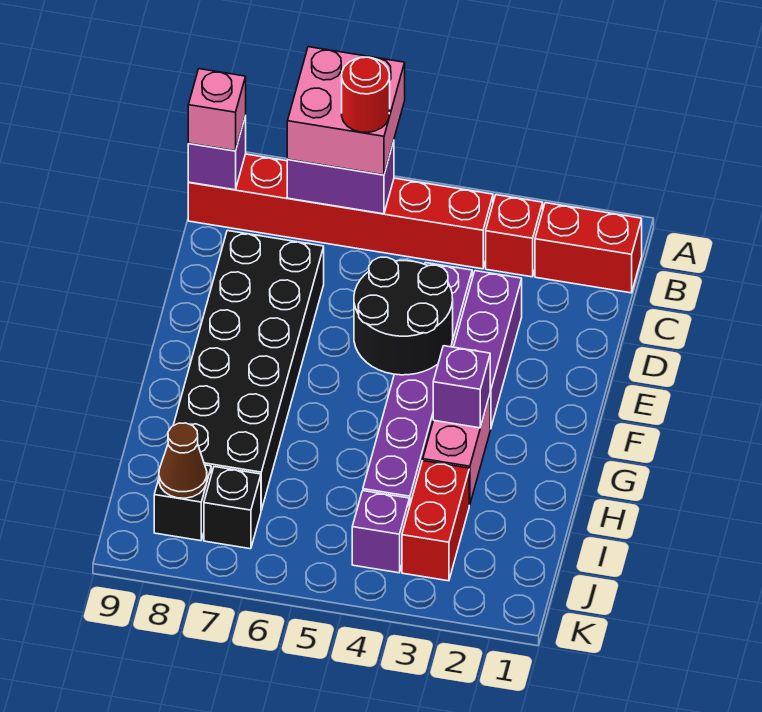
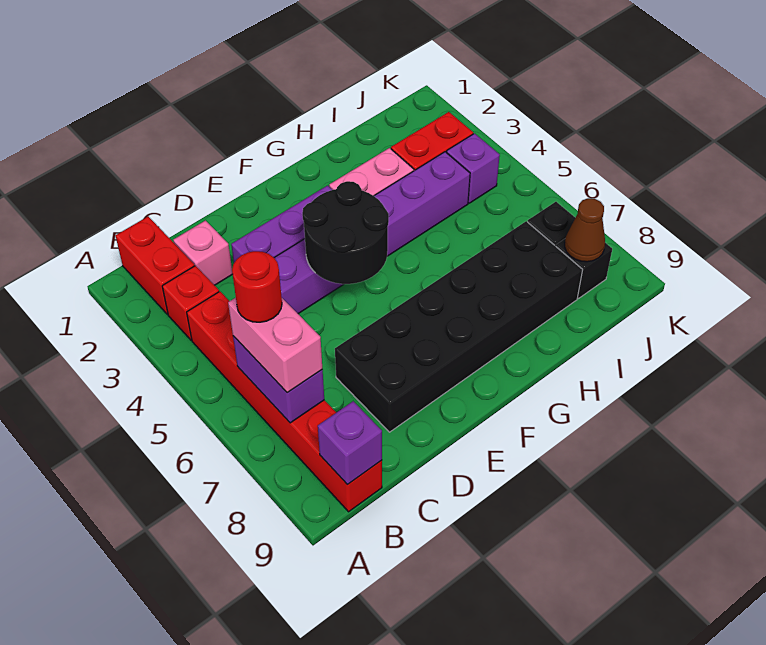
pink 2x2 brick [287,47,405,175] -> pink 1x2 brick [228,298,322,393]
pink 1x1 brick [188,69,246,151] -> pink 1x1 brick moved to [173,221,233,285]
purple 1x1 brick [433,346,490,428] -> none

